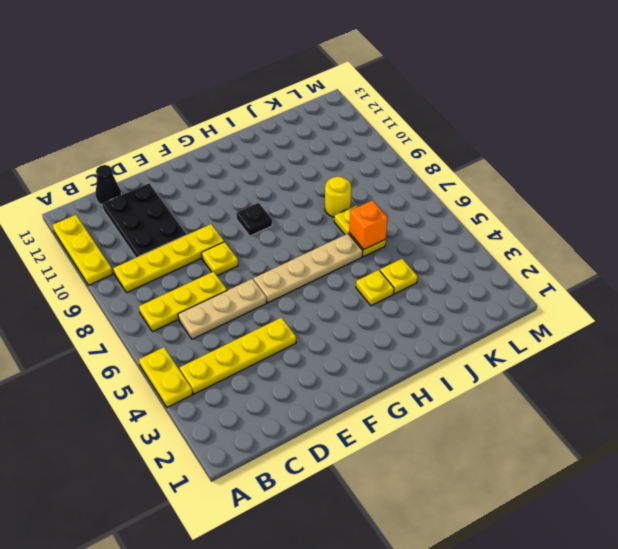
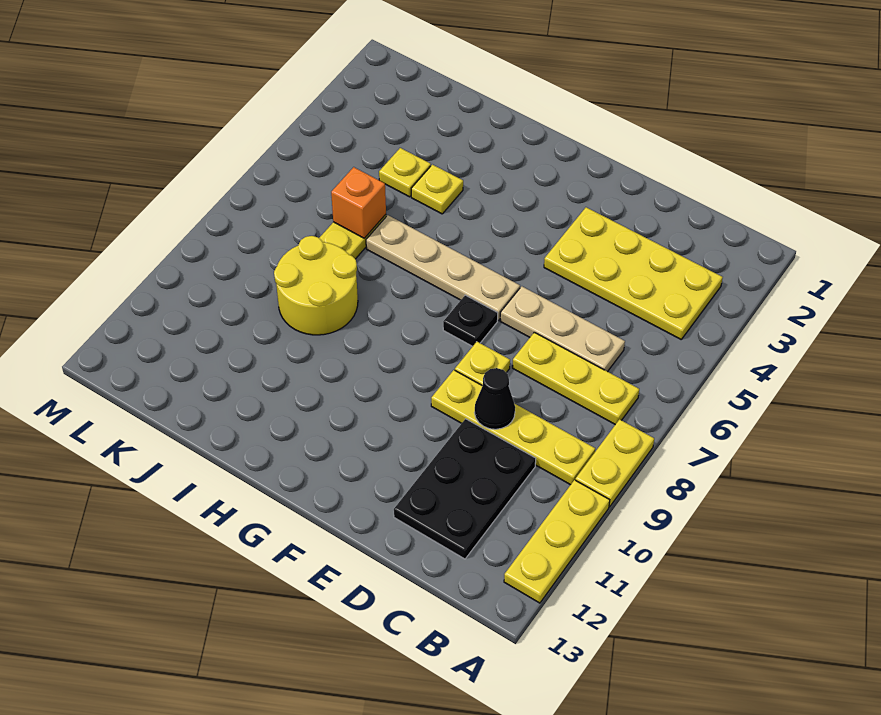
yellow 1x2 plate [139,347,193,407] -> yellow 1x2 plate moved to [575,419,654,507]
yellow 1x4 plate [180,318,296,394] -> yellow 2x4 plate [544,207,723,339]
black 1x1 cone [96,165,121,205] -> black 1x1 cone moved to [474,368,515,429]
black 1x1 plate [236,203,272,236] -> black 1x1 plate moved to [443,295,498,346]
yellow 1x1 round brick [325,177,351,217] -> yellow 2x2 round brick [274,236,358,335]

